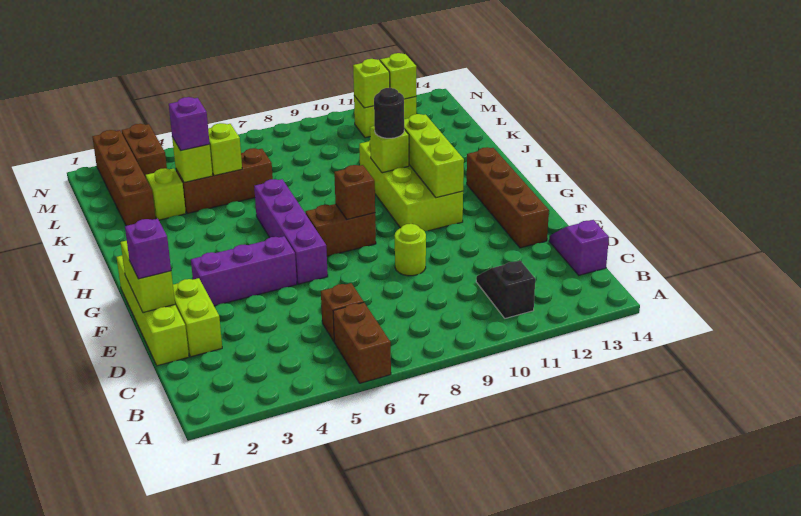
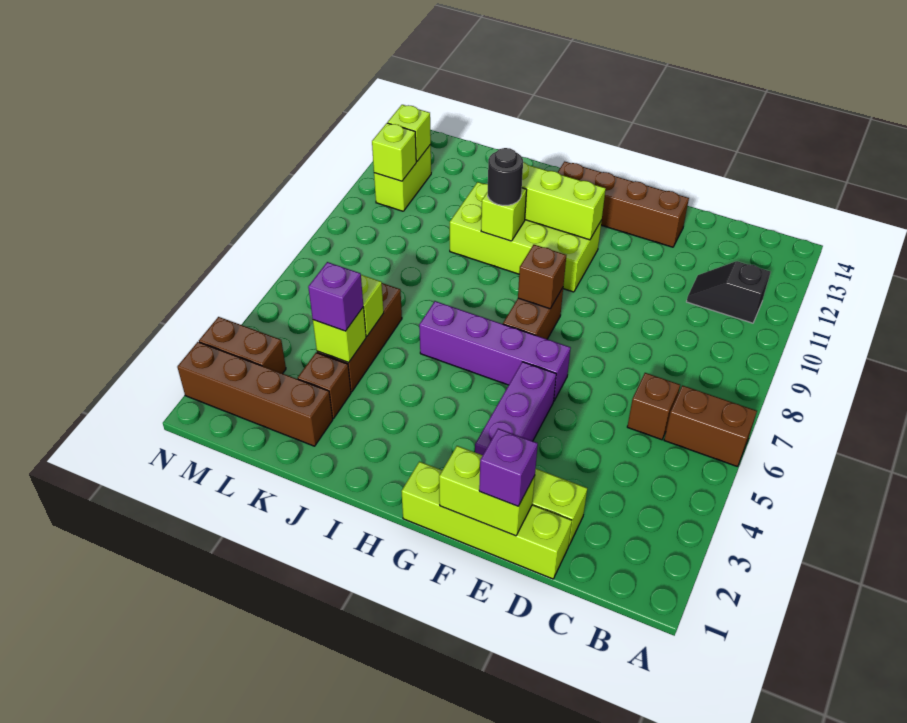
purple 1x2 slope [549,220,609,275] -> none
lime 1x1 round brick [395,224,426,276] -> none
lime 1x1 brick [146,168,186,220] -> brown 1x1 brick [298,353,351,419]

